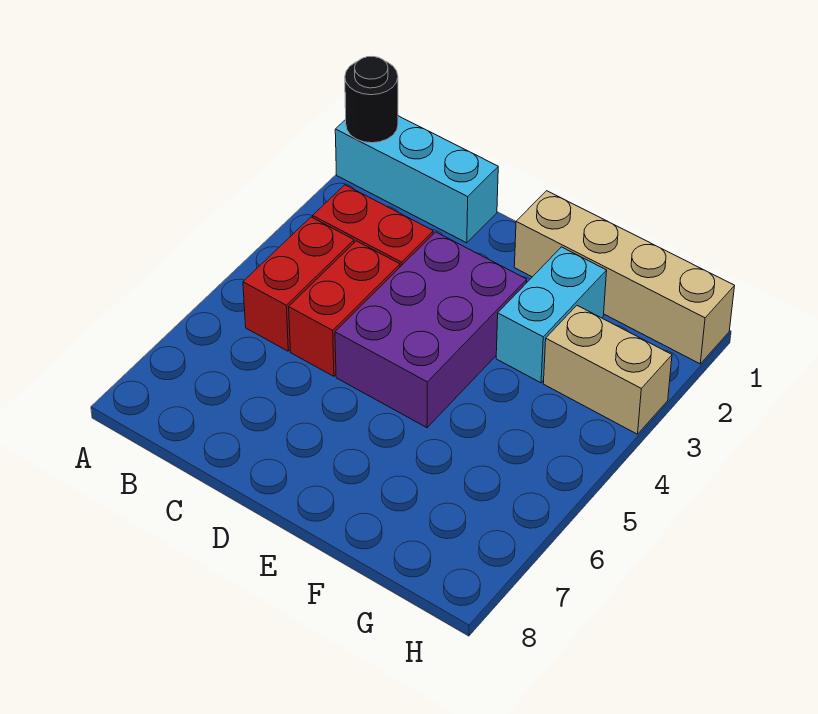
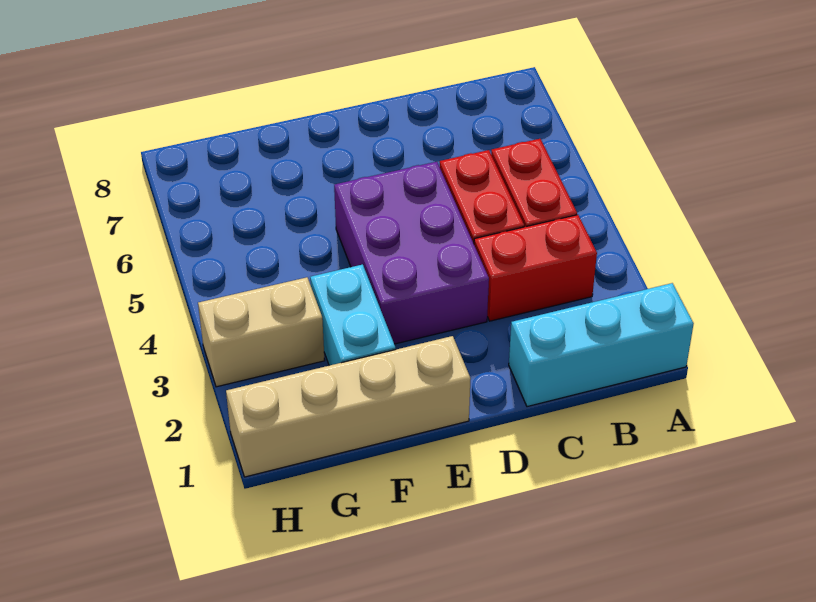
black 1x1 round brick [345,57,398,143] -> none

